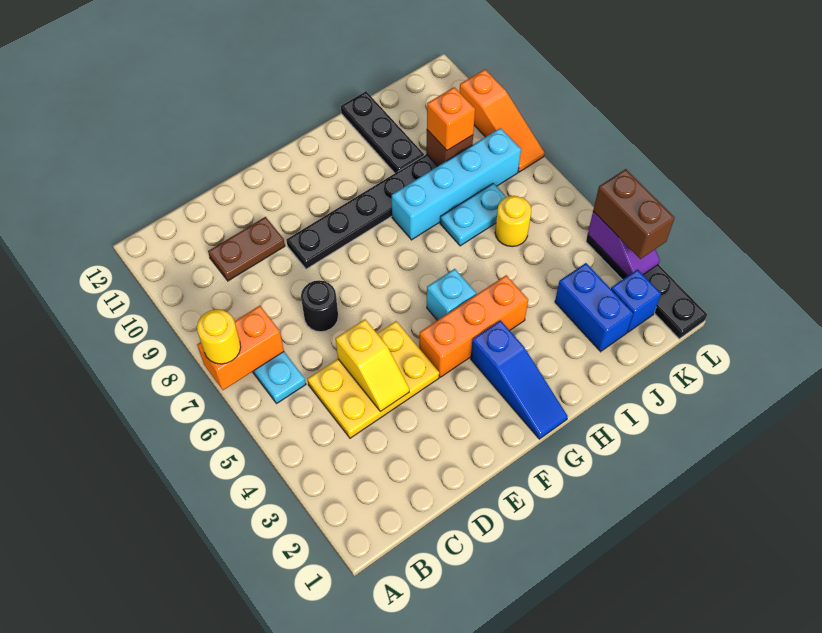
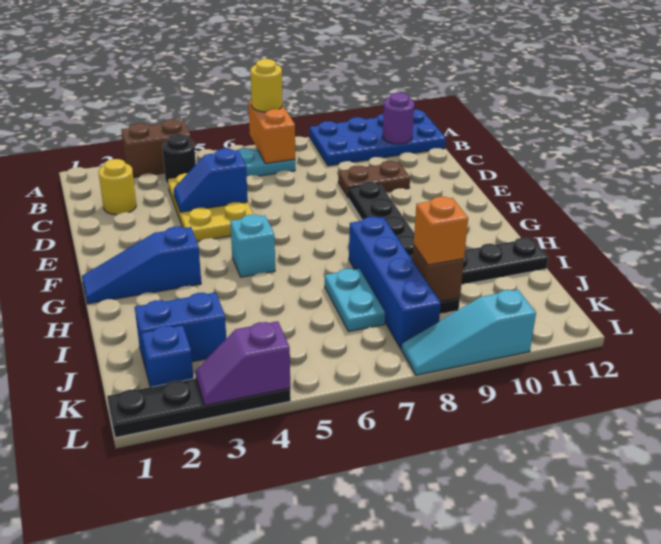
none -> blue 2x4 plate [310,109,446,166]
none -> purple 1x1 round brick [382,93,414,144]
brown 1x2 plate [208,217,285,281] -> brown 1x2 plate turned to [338,161,410,198]
yellow 1x2 slope [336,319,409,412] -> blue 1x2 slope [174,148,248,212]
black 1x1 round brick [301,280,338,332] -> black 1x1 round brick moved to [162,134,196,184]
orange 1x3 brick [419,275,528,377] -> none
cyan 1x4 brick [392,128,521,240] -> blue 1x4 brick [349,217,441,349]
yellow 1x1 round brick [495,196,531,247] -> yellow 1x1 round brick moved to [99,159,136,215]
brown 1x2 brick [593,169,675,259] -> brown 1x2 brick moved to [121,119,191,178]
orange 1x3 slope [460,70,544,172] -> cyan 1x3 slope [401,290,536,375]

